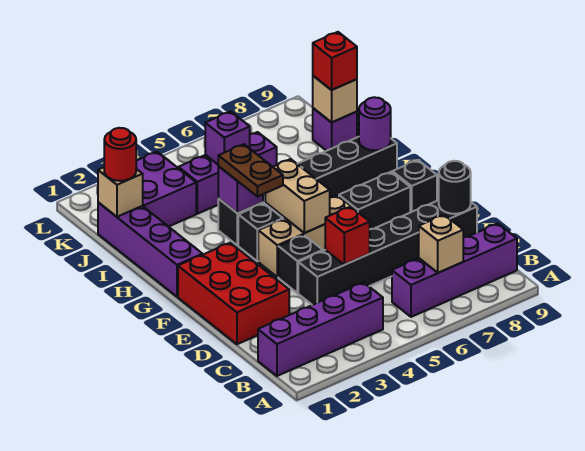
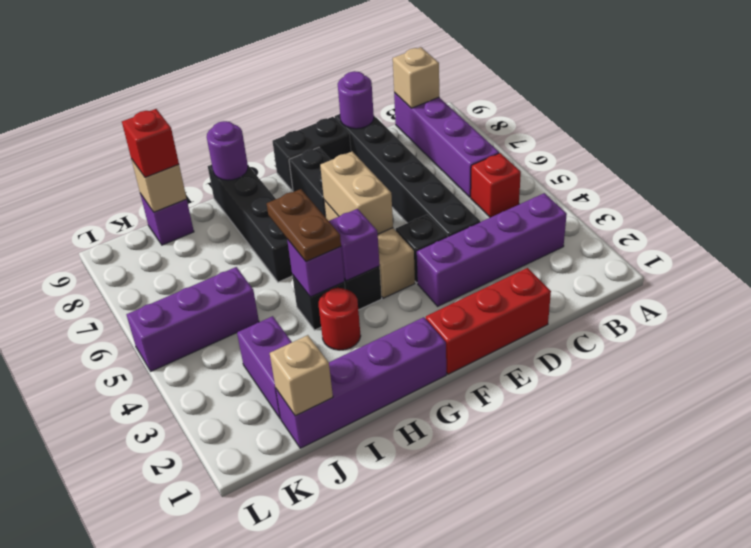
purple 1x4 brick [258,283,383,376] -> purple 1x4 brick turned to [417,193,567,306]
tan 1x1 brick [419,215,463,273] -> tan 1x1 brick moved to [393,47,439,108]
red 2x3 brick [178,243,289,344] -> red 1x3 brick [426,268,551,374]
red 1x1 brick [325,207,370,265] -> red 1x1 brick moved to [471,153,521,217]
black 1x1 round brick [439,161,471,214] -> purple 1x1 round brick [338,71,374,129]
tan 1x2 brick [265,159,330,233] -> tan 1x2 brick turned to [320,152,393,234]
black 1x1 brick [392,160,437,212] -> black 1x2 brick [272,117,351,191]
brown 1x2 plate [218,144,283,197] -> brown 1x2 plate turned to [267,189,341,261]
red 1x1 round brick [104,128,136,181] -> red 1x1 round brick moved to [319,288,361,350]
purple 2x2 brick [136,152,196,227] -> purple 1x2 brick [237,316,292,419]
purple 1x3 brick [178,132,277,214] -> purple 1x3 brick turned to [126,267,259,371]
purple 1x1 brick [205,111,250,164] -> purple 1x1 brick moved to [329,209,380,281]

